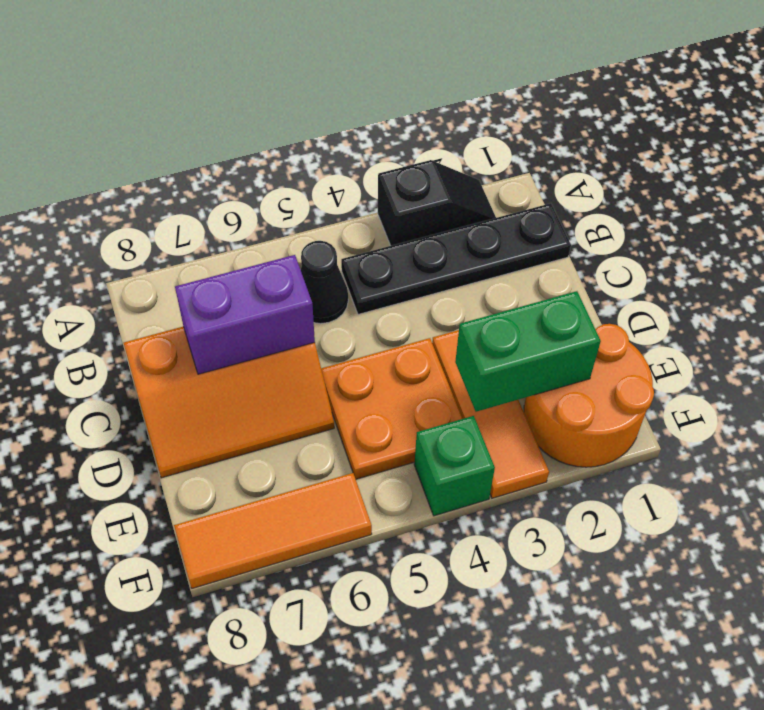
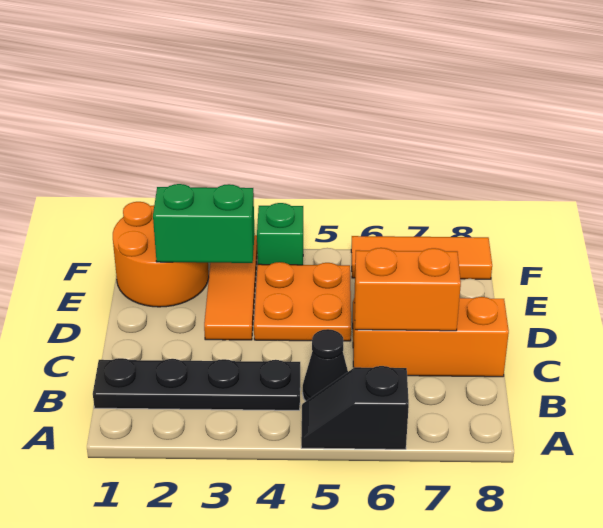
black 1x2 slope [378,160,496,246] -> black 1x2 slope moved to [301,366,409,449]
purple 1x2 brick [175,255,315,374] -> orange 1x2 brick [354,248,461,331]

